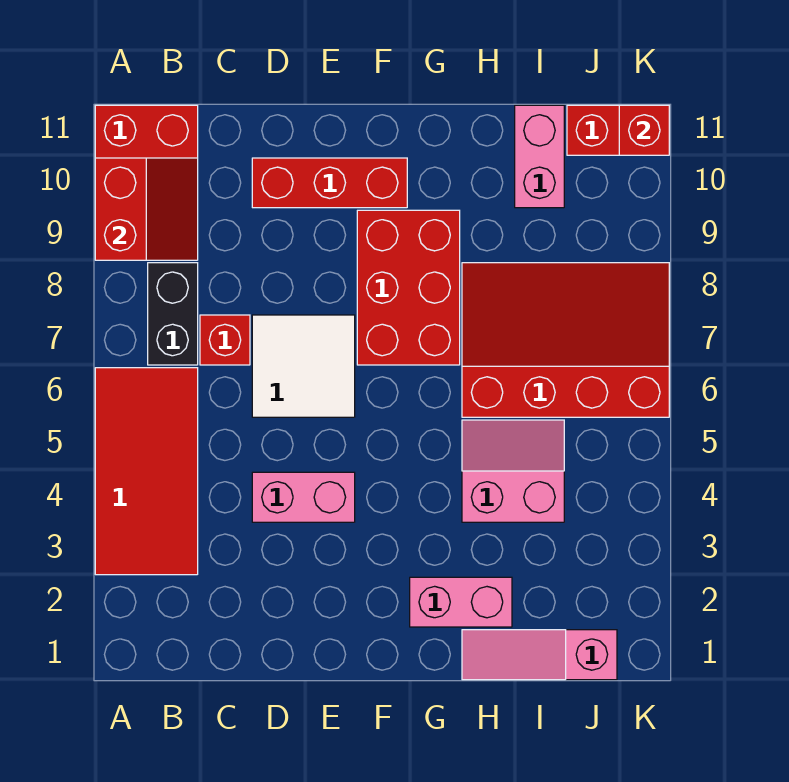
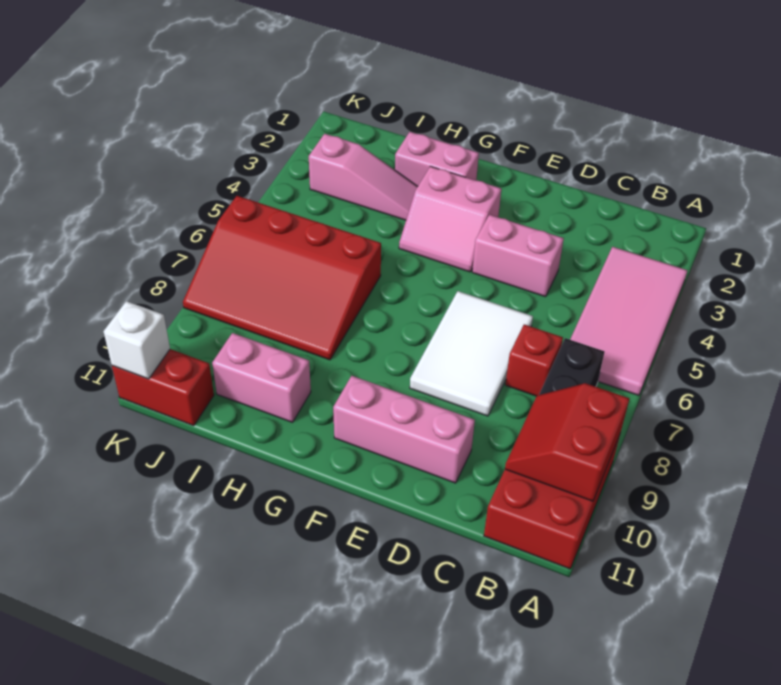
red 2x4 tile [95,368,198,575] -> pink 2x4 tile [570,247,687,395]
white 2x2 tile [252,315,355,417] -> white 2x3 tile [410,291,533,416]
red 1x3 brick [252,158,407,208] -> pink 1x3 brick [333,376,475,483]
red 2x3 brick [357,210,460,365] -> none
pink 1x3 slope [462,630,617,680] -> pink 1x3 slope moved to [309,134,418,220]
pink 2x2 slope [462,420,564,522] -> pink 2x2 slope moved to [399,166,501,272]
pink 1x2 brick [515,105,564,208] -> pink 1x2 brick turned to [212,333,311,422]
red 1x1 brick [619,105,669,155] -> white 1x1 brick [104,301,170,379]

